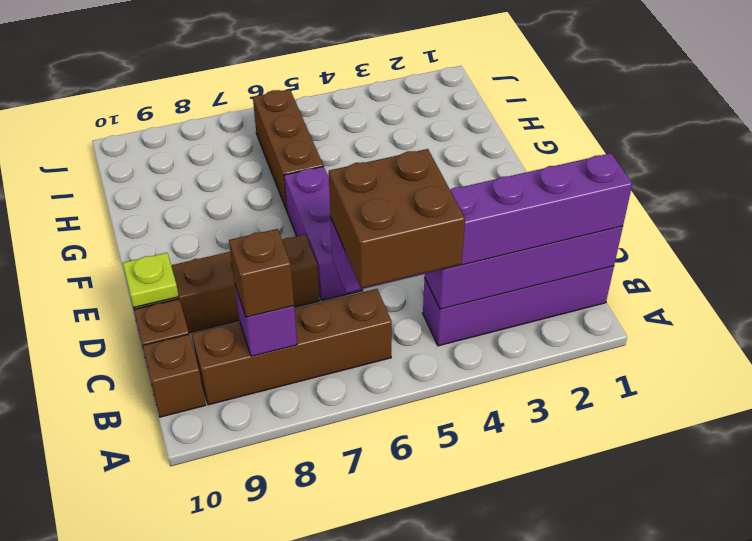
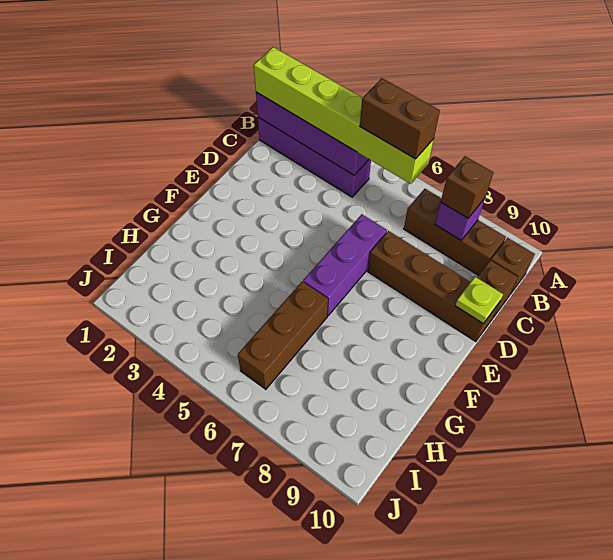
brown 2x2 brick [329,149,465,288] -> brown 1x2 brick [360,78,440,159]
purple 1x6 brick [330,153,632,293] -> lime 1x6 brick [254,47,434,184]
brown 1x4 brick [192,289,392,405] -> brown 1x3 brick [404,189,506,275]

